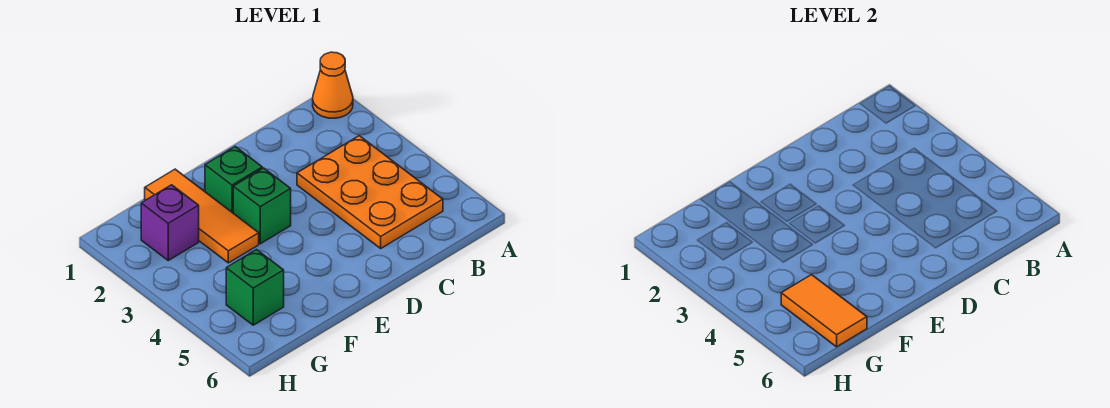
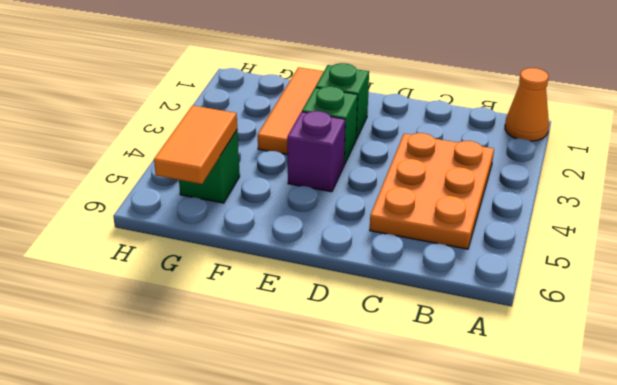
purple 1x1 brick [141,185,199,260] -> purple 1x1 brick moved to [287,111,345,192]

